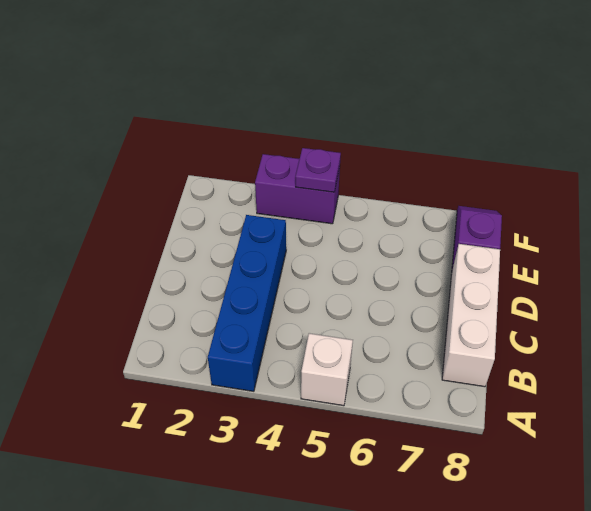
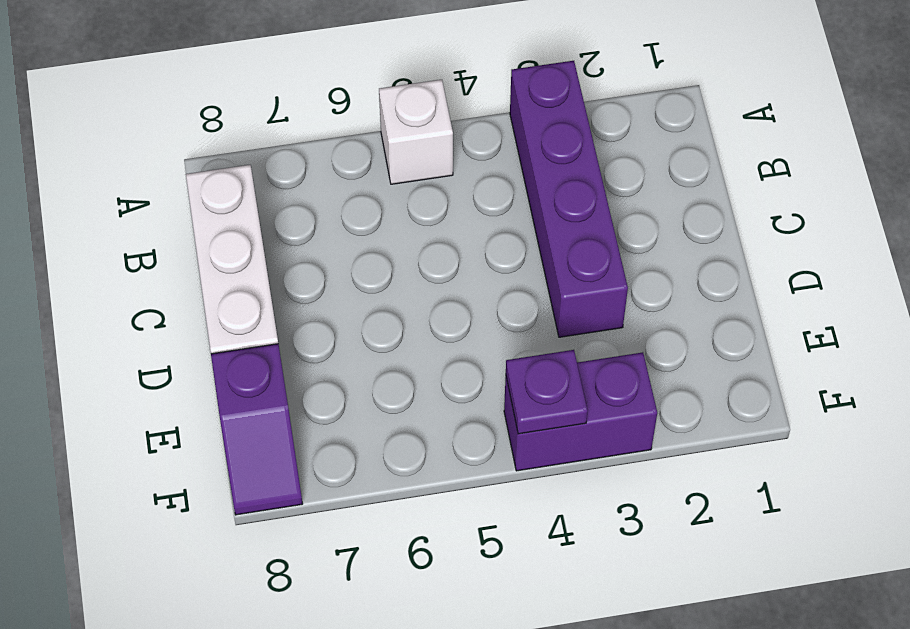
blue 1x4 brick [208,215,286,391] -> purple 1x4 brick [510,61,628,337]

